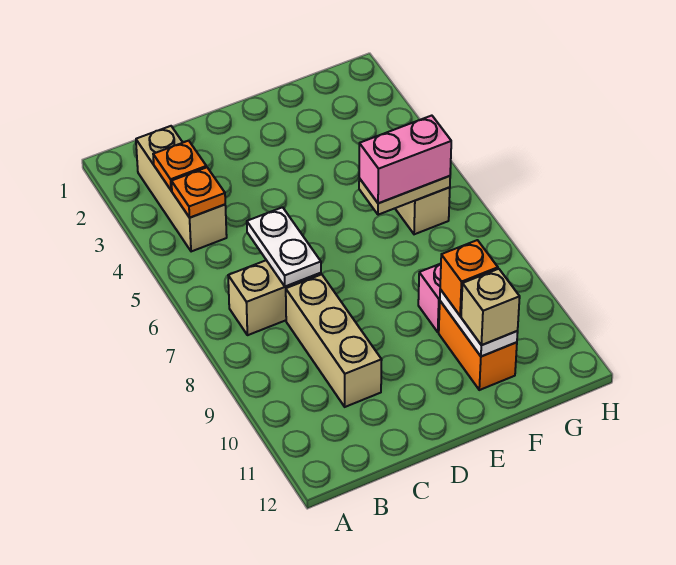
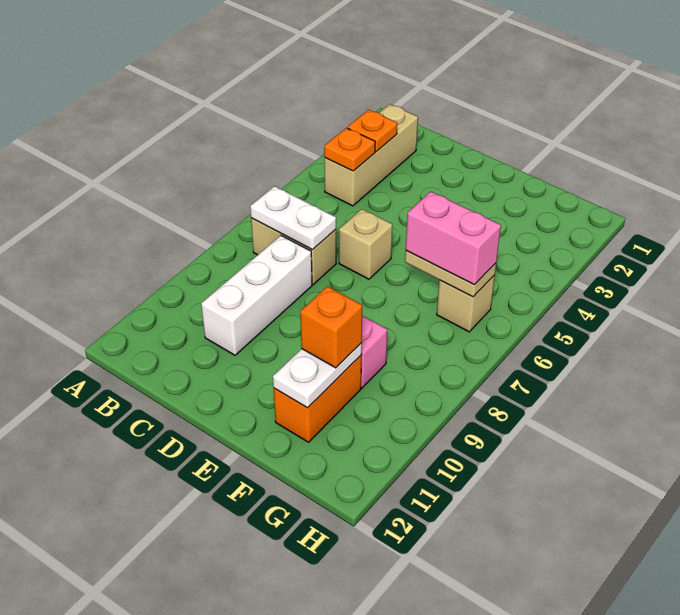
white 1x2 plate [247,207,321,287] -> white 1x2 plate turned to [250,186,336,249]
tan 1x3 brick [286,274,382,407] -> white 1x3 brick [201,236,312,355]
tan 1x1 brick [461,269,520,345] -> tan 1x1 brick moved to [339,209,393,279]

